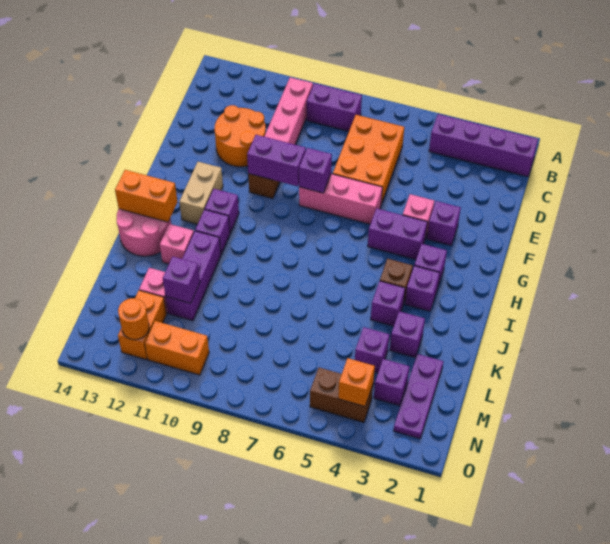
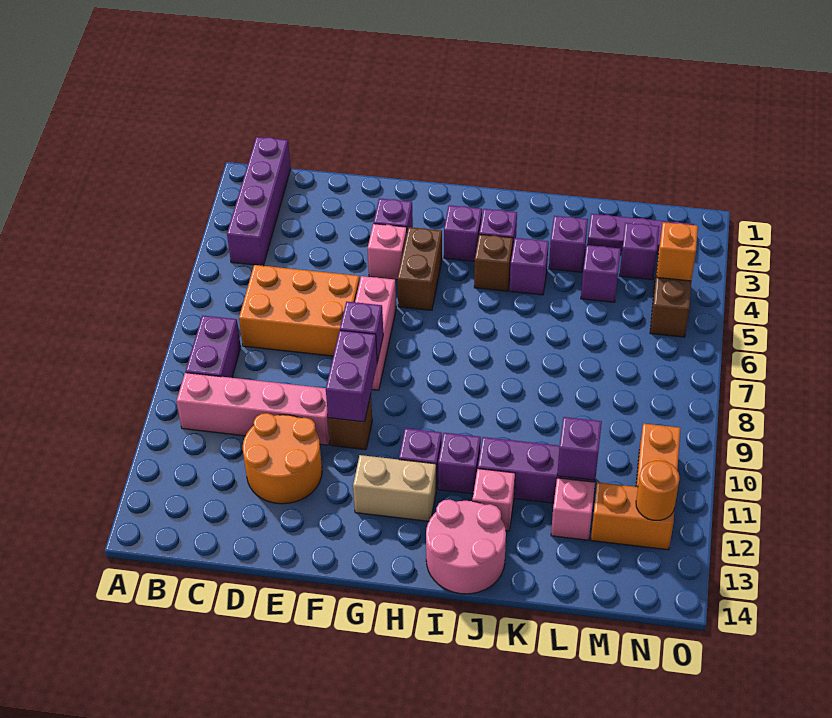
purple 1x2 brick [368,208,427,259] -> brown 1x2 brick [397,227,442,310]
orange 1x2 brick [115,170,177,222] -> none

